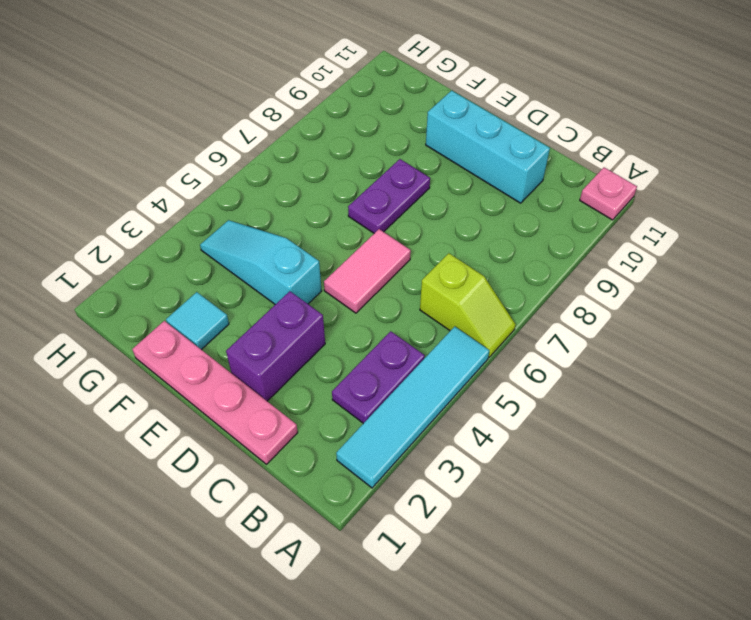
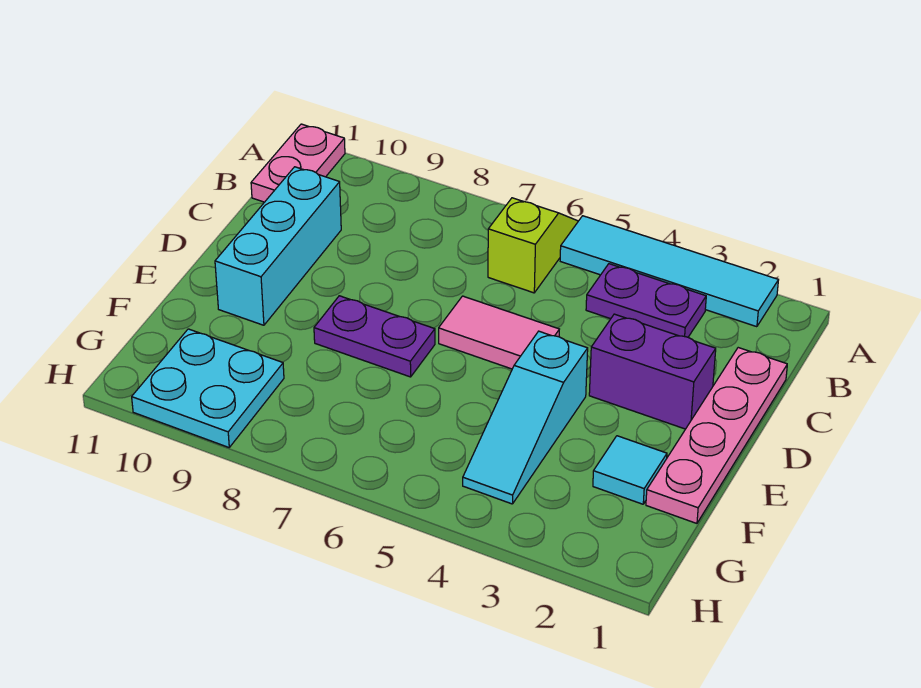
pink 1x1 plate [580,167,637,220] -> pink 1x2 plate [251,124,345,202]
none -> cyan 2x2 plate [132,329,284,447]

